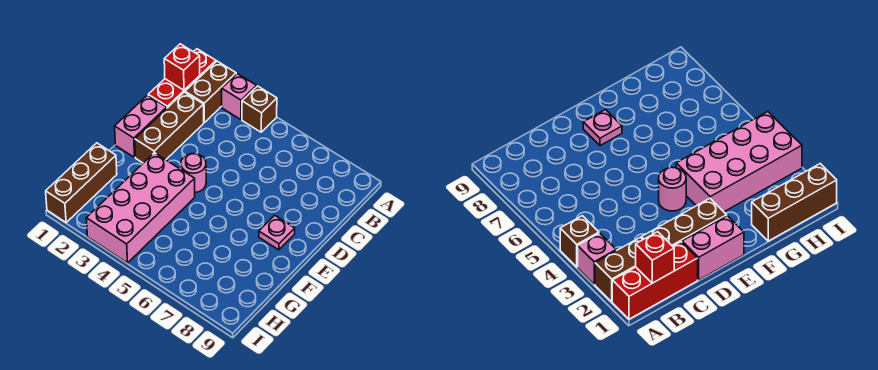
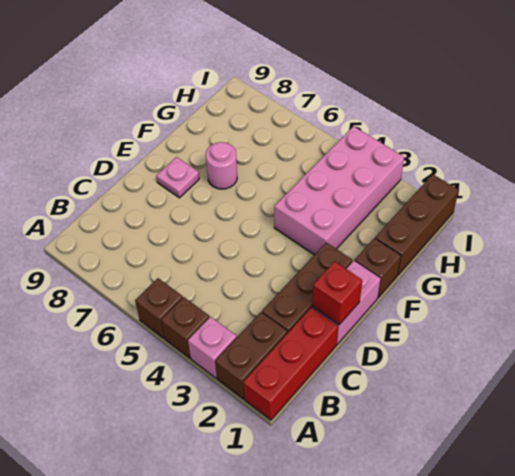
none -> brown 1x1 brick [135,278,183,338]
red 1x1 brick [164,44,200,90] -> red 1x1 brick moved to [312,261,362,325]
pink 1x1 round brick [181,154,206,192] -> pink 1x1 round brick moved to [206,142,237,189]
none -> brown 1x1 brick [355,238,401,298]

